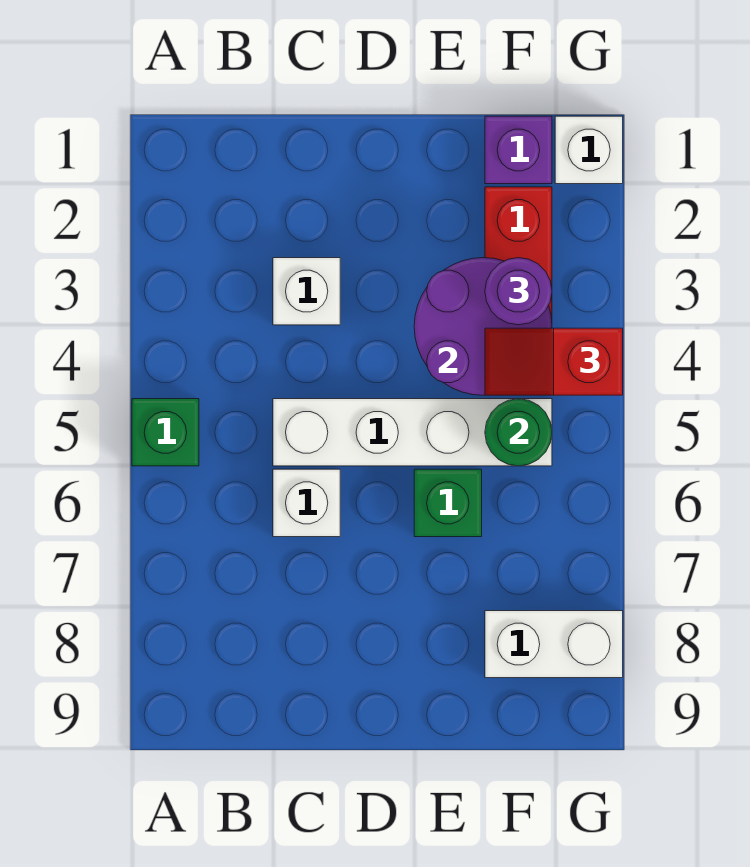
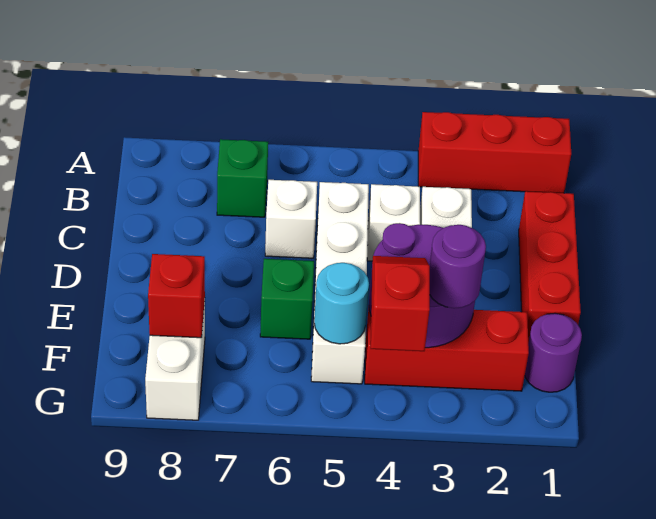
none -> red 1x3 brick [418,112,571,193]
green 1x1 brick [132,399,199,466] -> green 1x1 brick moved to [217,139,268,217]
none -> red 1x3 brick [519,191,581,343]
purple 1x1 brick [485,116,552,184] -> purple 1x1 round brick [525,313,582,392]
green 1x1 round brick [485,399,552,466] -> cyan 1x1 round brick [314,263,369,344]
none -> red 1x1 brick [148,254,205,338]
white 1x1 brick [555,116,623,184] -> white 1x1 brick moved to [367,184,420,261]

